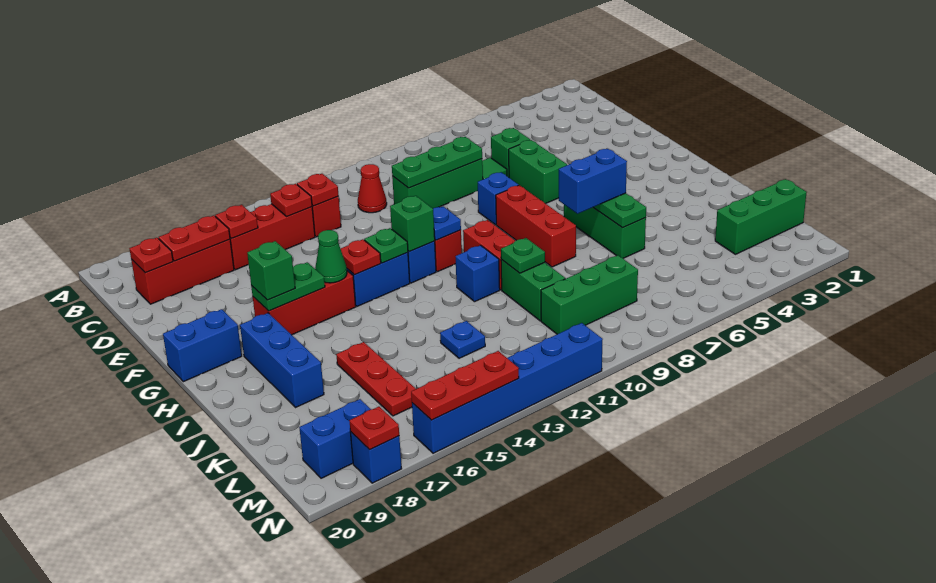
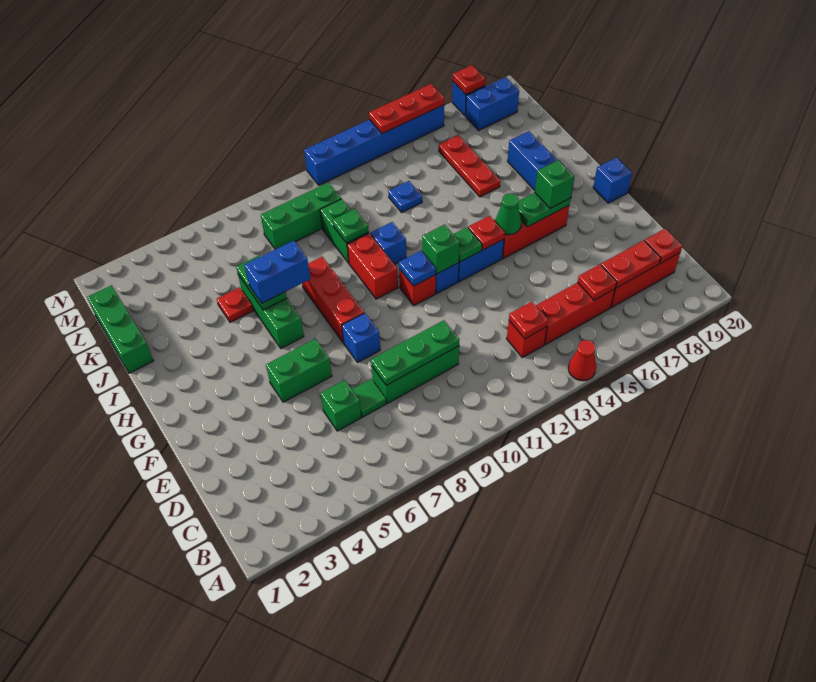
red 1x1 cone [358,164,387,213] -> red 1x1 cone moved to [568,340,596,381]
red 1x1 plate [270,184,312,216] -> red 1x1 plate moved to [217,287,253,322]
green 1x2 brick [509,140,567,204] -> green 1x2 brick turned to [266,339,332,402]
blue 1x2 brick [163,309,242,382] -> blue 1x1 brick [593,157,632,203]
green 1x3 brick [715,179,806,254] -> green 1x3 brick turned to [87,285,153,373]

